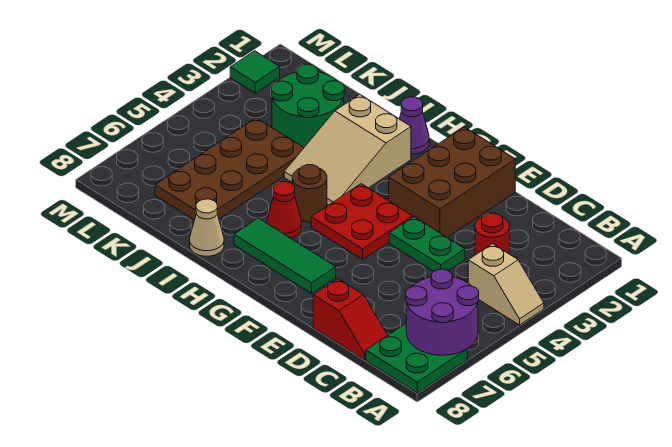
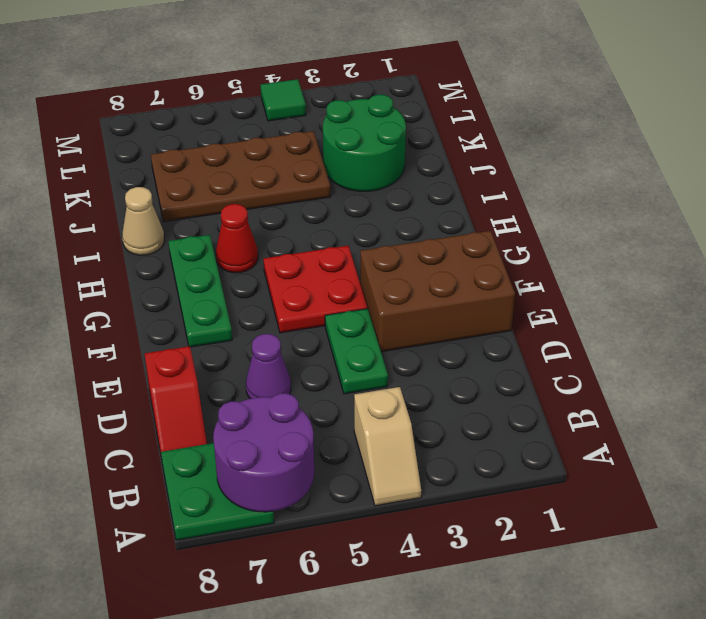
red 1x1 round brick [475,213,509,255] -> none
green 1x3 tile [234,218,336,293] -> green 1x3 plate [168,235,232,347]
purple 1x1 cone [399,97,429,154] -> purple 1x1 cone moved to [246,334,291,399]
tan 2x3 slope [284,94,411,205] -> none
brown 1x1 round brick [292,165,327,222] -> none
green 1x1 tile [230,51,280,93] -> green 1x1 tile moved to [260,79,306,121]

